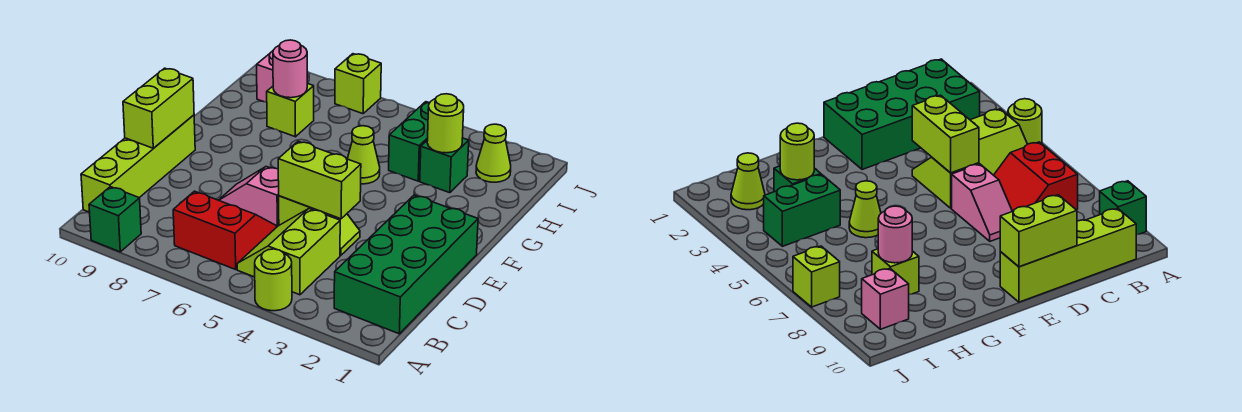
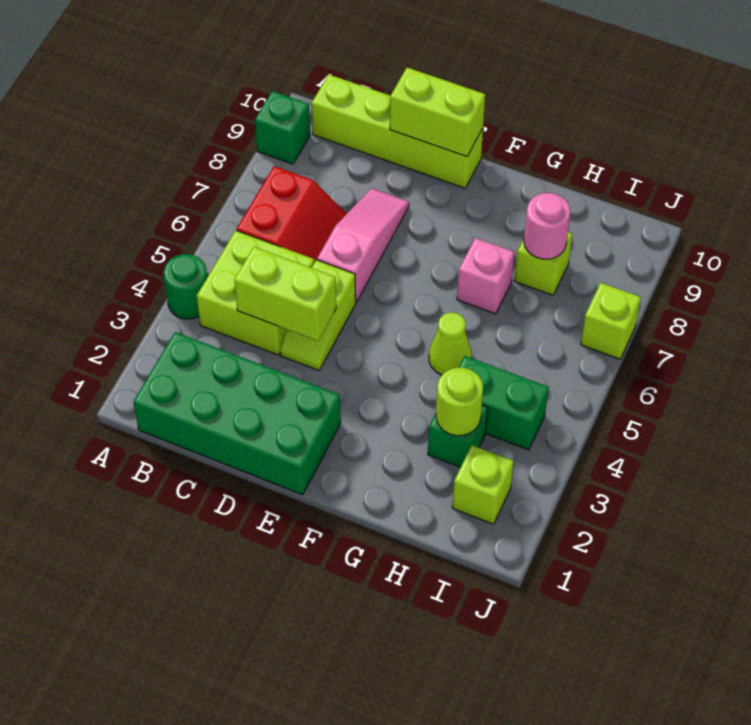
lime 1x1 round brick [255,249,292,311] -> green 1x1 round brick [164,254,207,319]
lime 2x2 slope [237,209,340,295] -> lime 2x2 brick [197,230,314,355]
lime 1x2 brick [278,141,361,219] -> lime 1x2 brick turned to [234,247,337,341]
pink 1x2 slope [219,167,279,227] -> pink 1x3 slope [317,188,409,302]
lime 1x1 cone [476,124,511,182] -> lime 1x1 brick [452,445,514,524]
pink 1x1 brick [257,51,273,102] -> pink 1x1 brick moved to [457,238,514,314]

